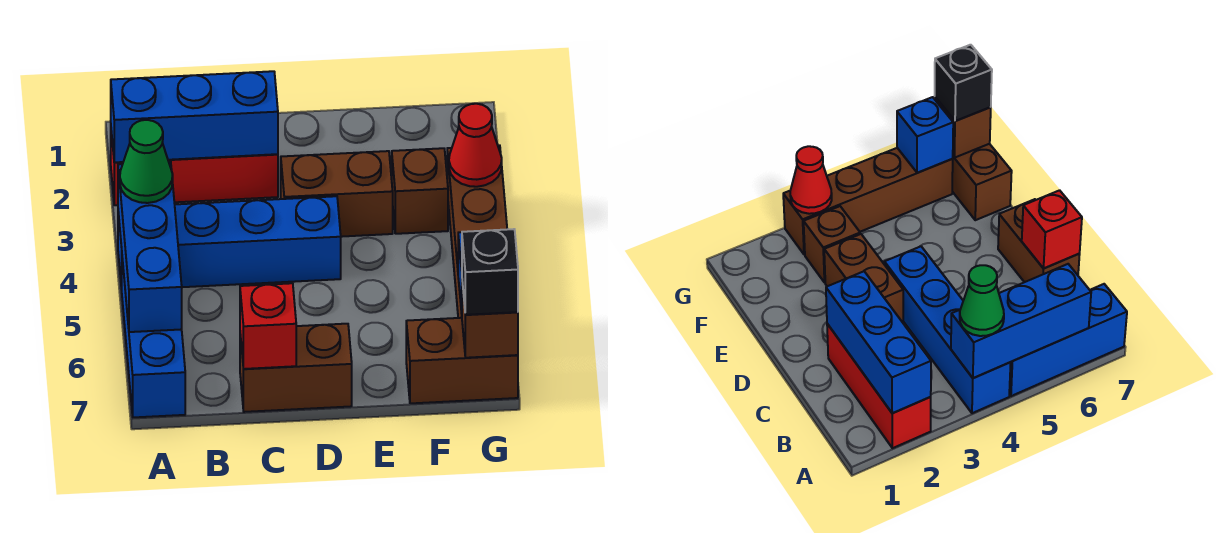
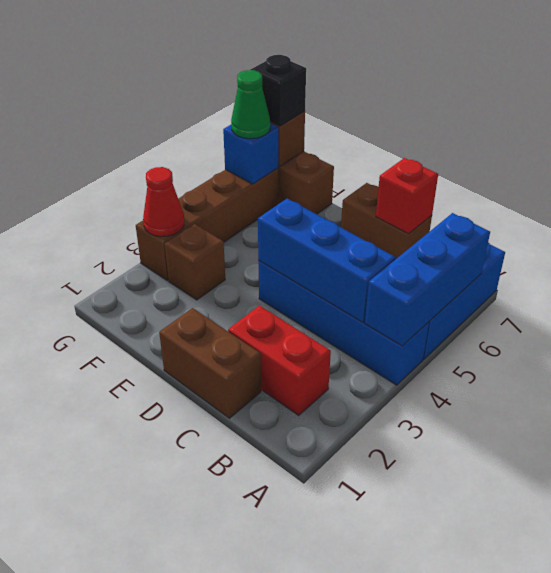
red 1x3 brick [111,131,278,205] -> red 1x2 brick [228,305,331,415]
blue 1x3 brick [111,71,278,162] -> blue 1x3 brick moved to [258,199,395,323]
green 1x1 cone [120,120,173,203] -> green 1x1 cone moved to [231,70,270,139]
brown 1x2 brick [281,151,393,237] -> brown 1x2 brick moved to [159,308,261,418]

